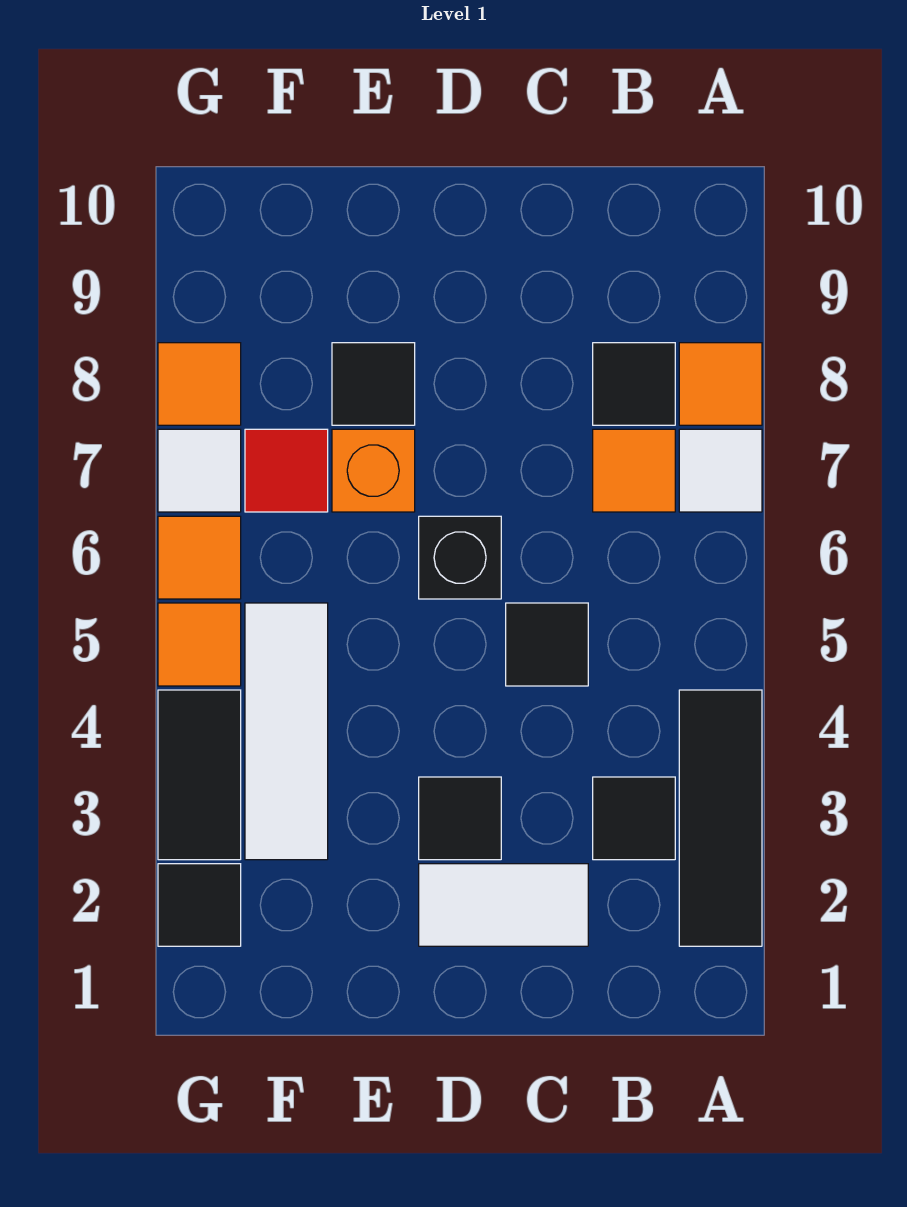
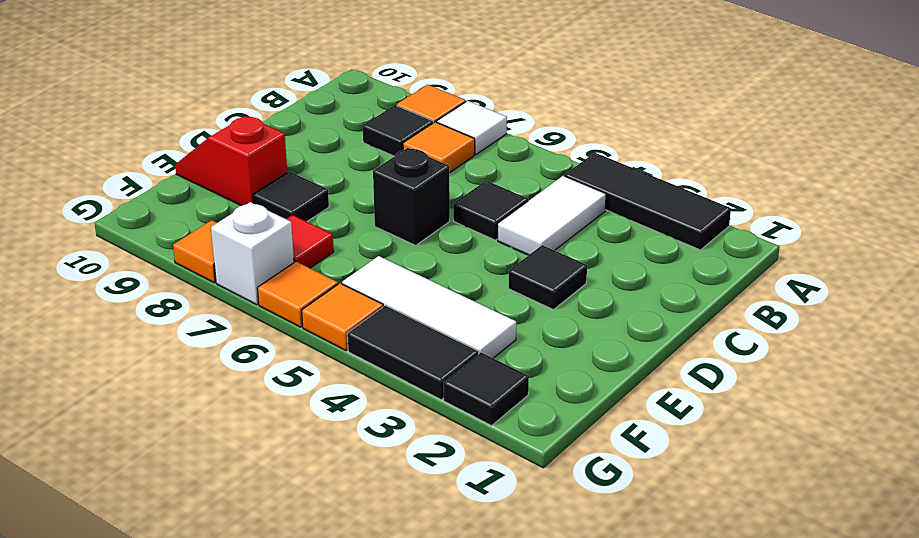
black 1x1 tile [593,777,675,860] -> none
white 1x2 tile [419,864,588,946] -> white 1x2 tile moved to [498,176,606,255]
orange 1x1 brick [332,429,415,512] -> none
none -> red 1x2 slope [175,116,287,206]
white 1x1 tile [158,429,241,512] -> white 1x1 brick [211,202,294,305]

